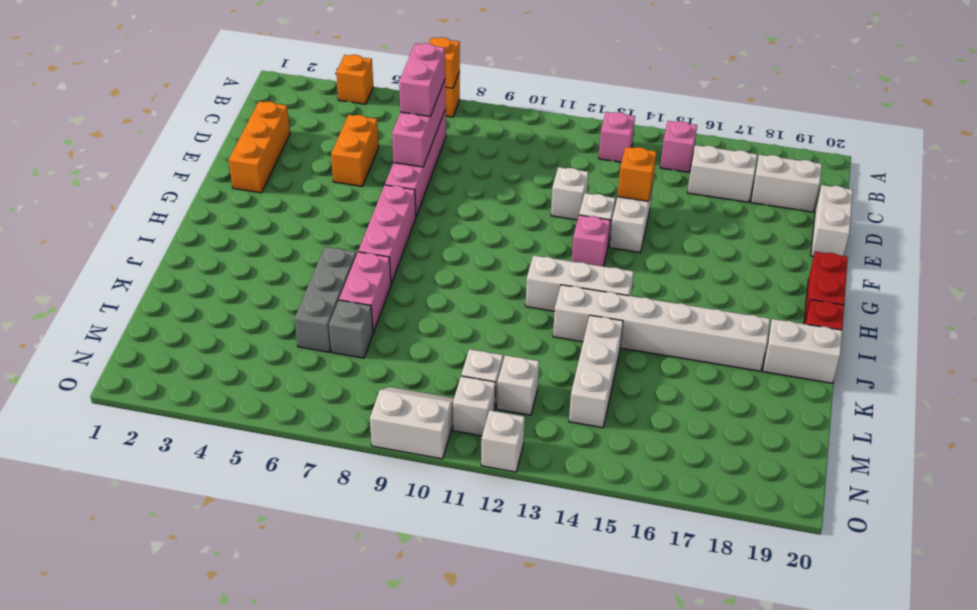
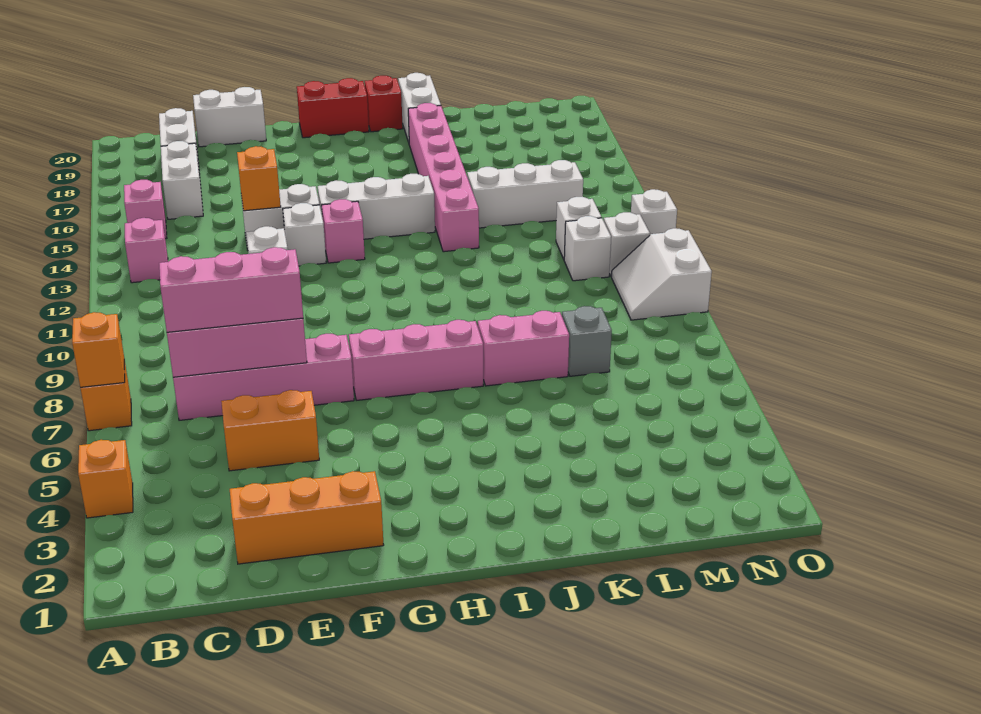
pink 1x2 brick [399,43,445,116] -> pink 1x3 brick [159,247,303,332]
white 1x3 brick [526,255,634,311] -> white 1x3 brick turned to [318,174,435,239]
grey 1x3 brick [294,247,356,352] -> none
white 1x6 brick [553,285,770,371] -> pink 1x6 brick [408,103,479,252]

